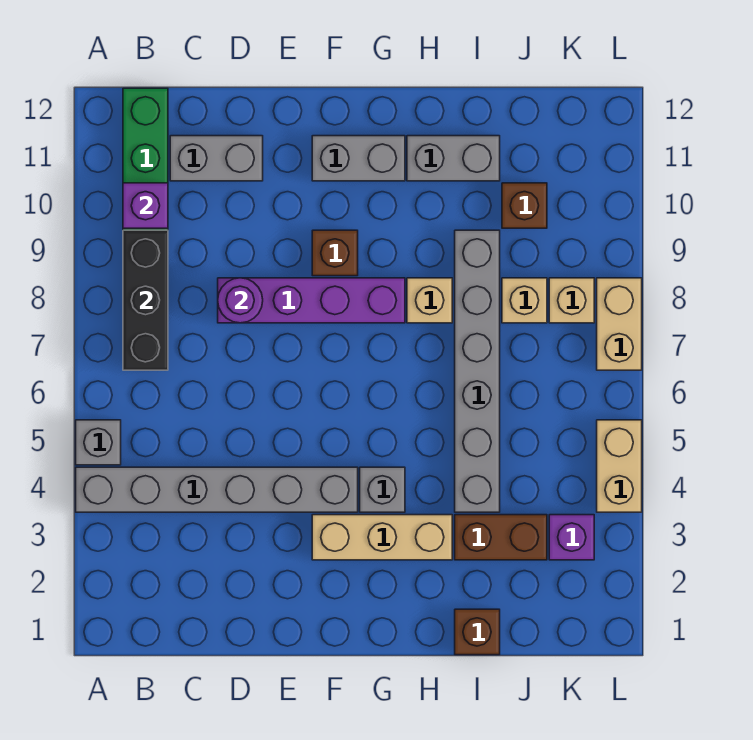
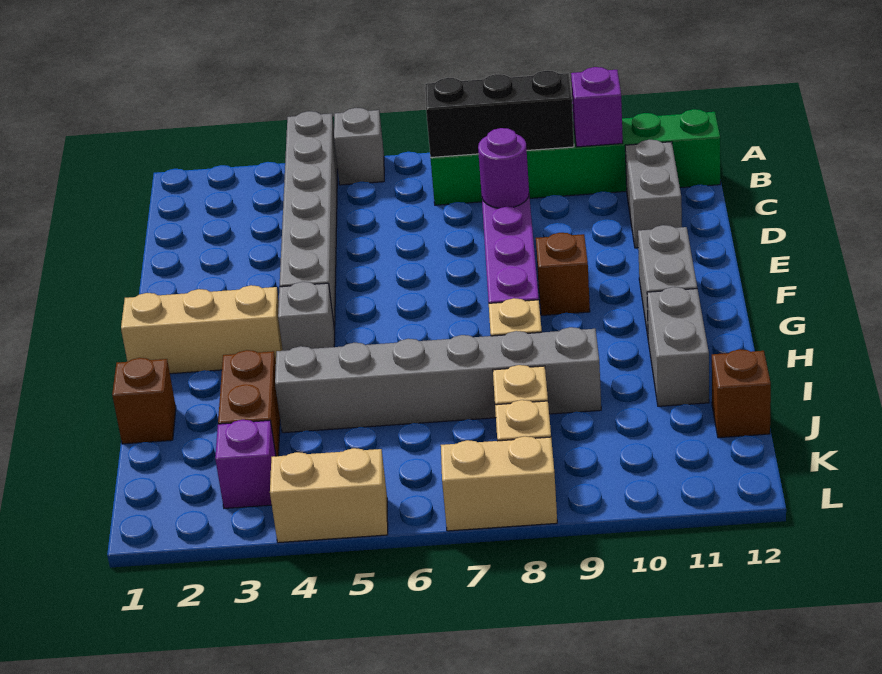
tan 1x3 brick [312,515,452,560] -> tan 1x3 brick turned to [121,285,283,374]
brown 1x1 brick [502,183,547,228] -> brown 1x1 brick moved to [712,349,771,438]

